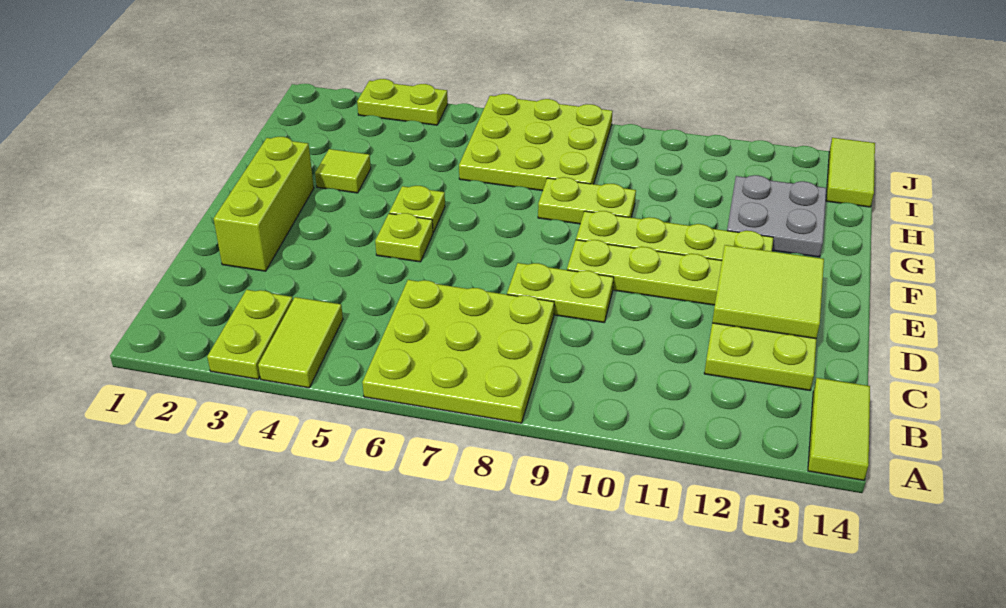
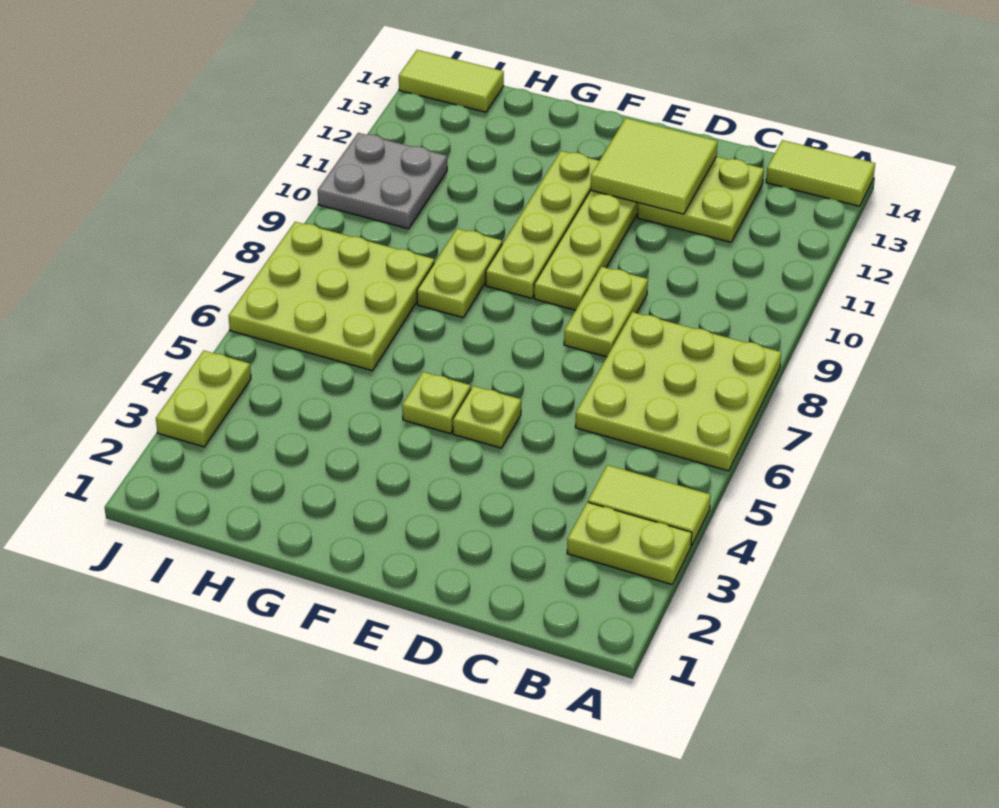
lime 1x3 brick [214,137,314,271] -> none
lime 1x1 tile [315,149,371,193] -> none
grey 2x2 plate [727,175,827,257] -> grey 2x2 plate moved to [318,133,447,229]

